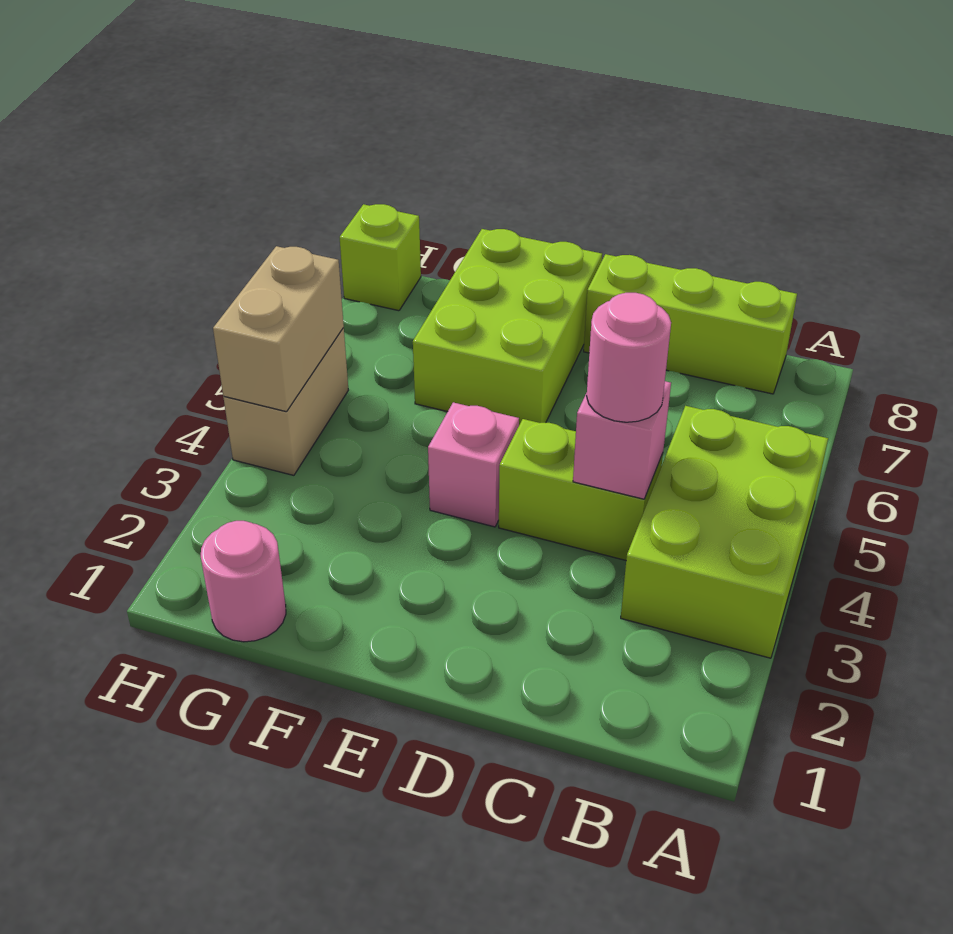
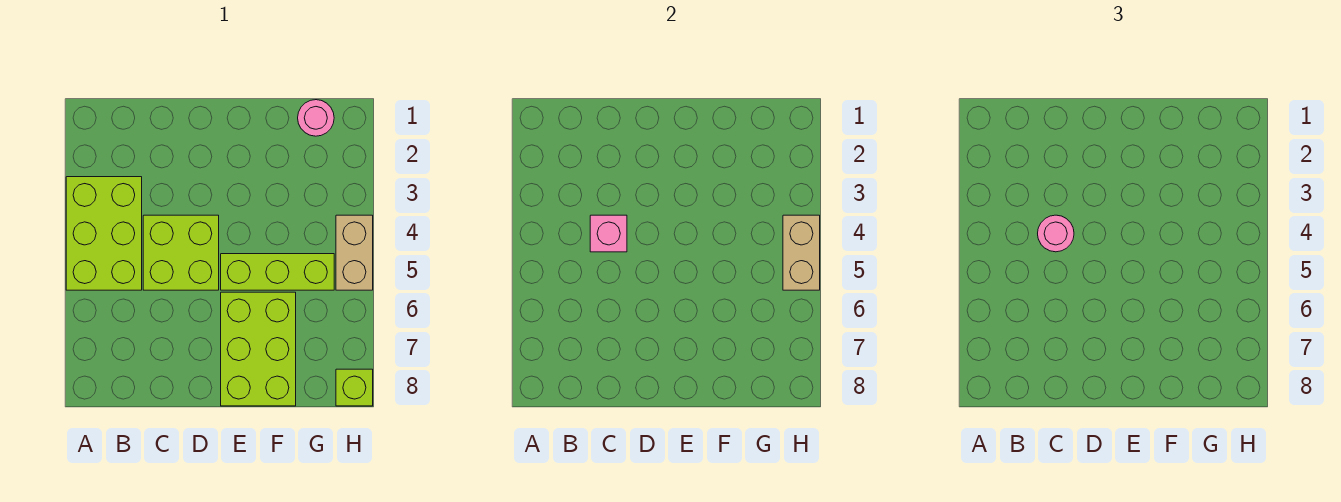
lime 1x3 brick [584,254,797,394] -> lime 1x3 brick moved to [221,254,334,290]
lime 1x2 brick [499,419,663,560] -> lime 2x2 brick [143,215,219,290]
pink 1x1 brick [428,402,519,527] -> none

